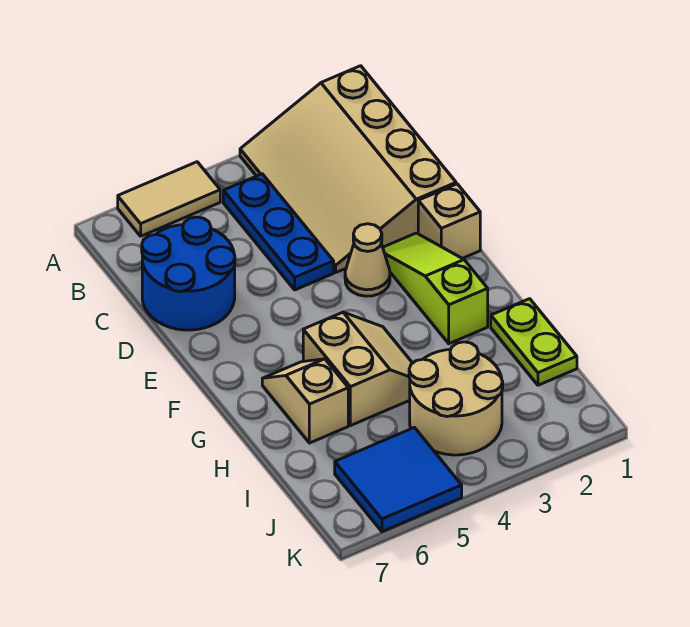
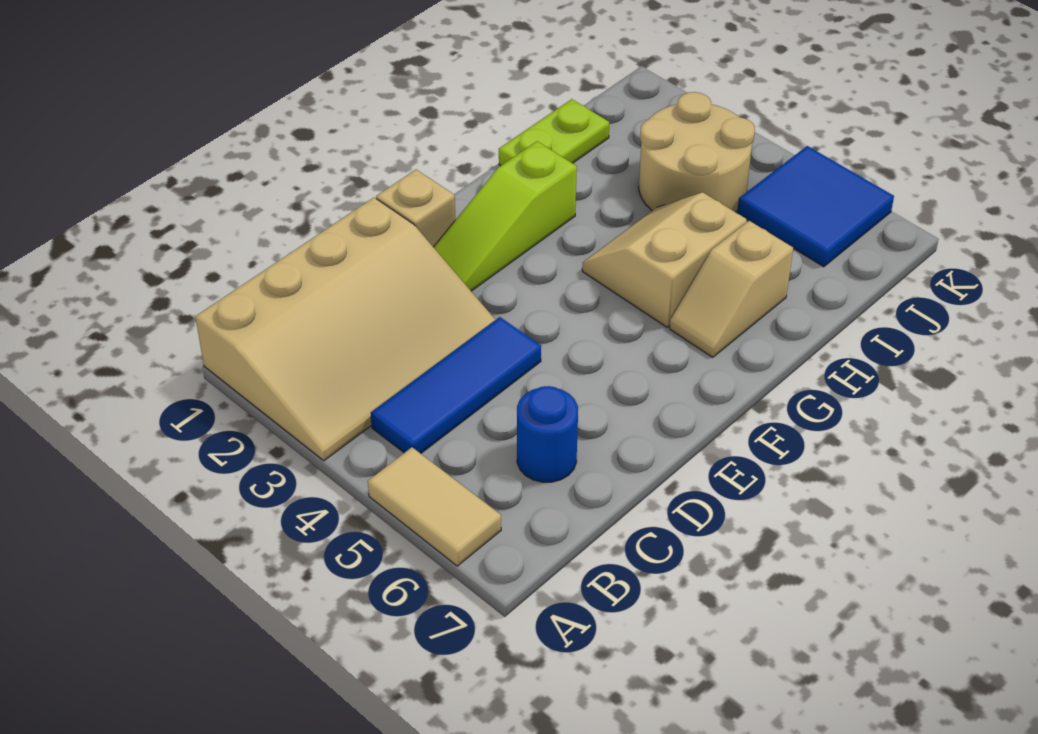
blue 1x3 plate [223,174,334,290] -> blue 1x3 tile [371,317,541,454]
blue 2x2 round brick [142,217,235,330] -> blue 1x1 round brick [517,386,578,482]
tan 1x1 cone [345,224,390,296] -> none

